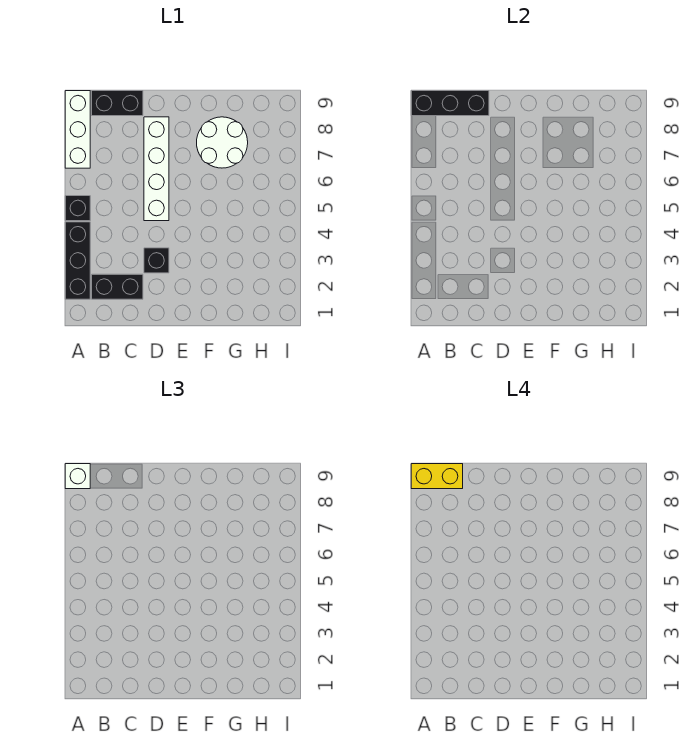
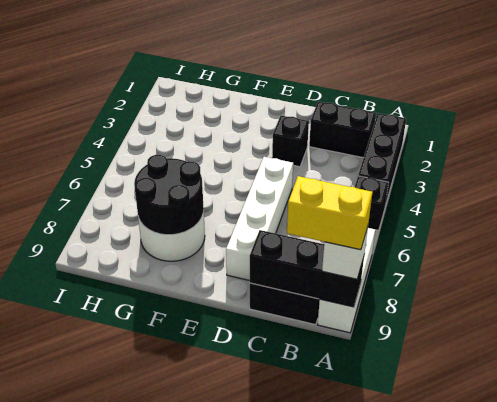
none -> black 2x2 round brick [134,155,204,235]

